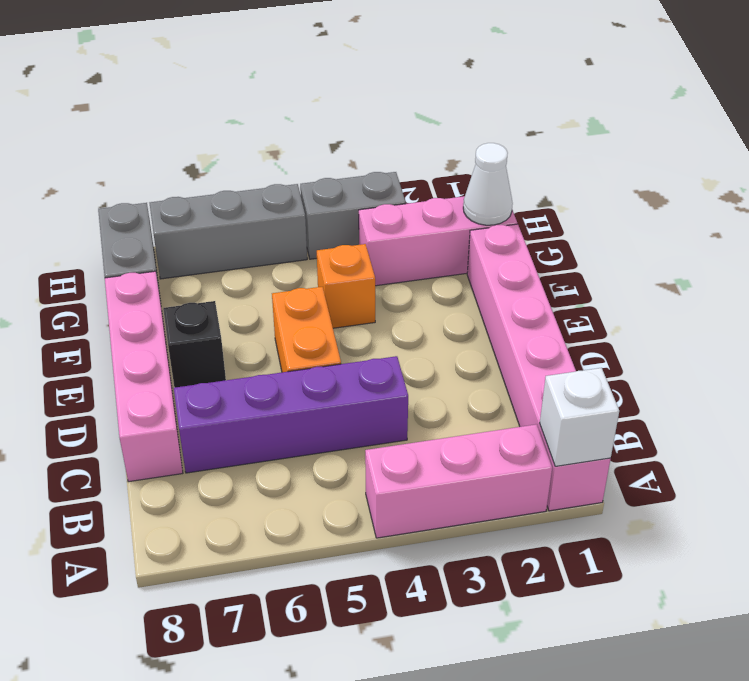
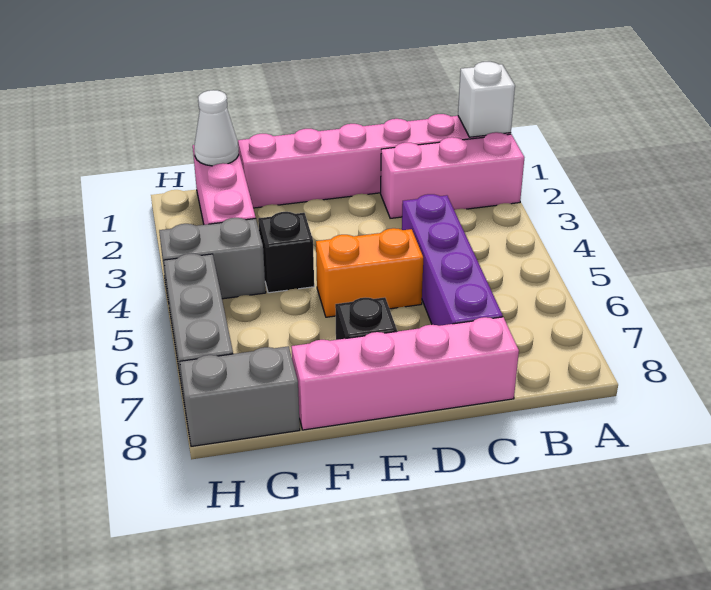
pink 1x3 brick [365,424,552,538] -> pink 1x3 brick turned to [381,132,524,218]
orange 1x1 brick [317,244,375,328] -> black 1x1 brick [258,212,314,293]
grey 1x2 brick [300,172,406,259] -> grey 1x2 brick turned to [159,218,266,302]

